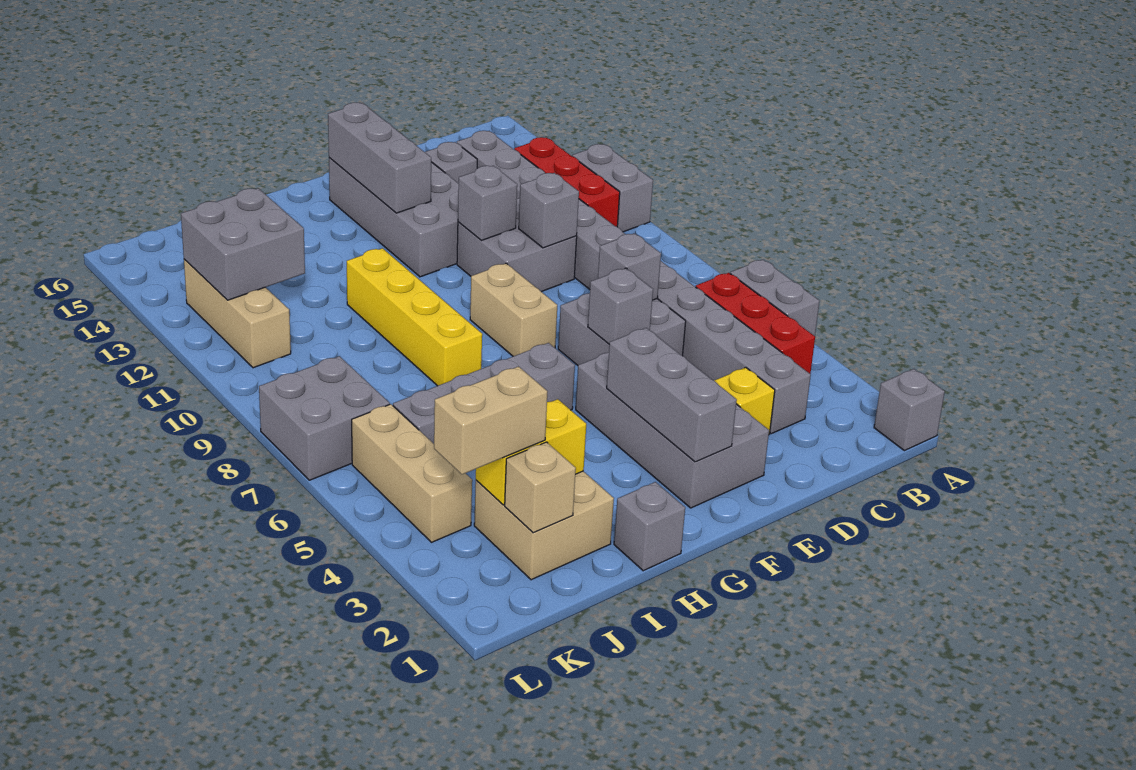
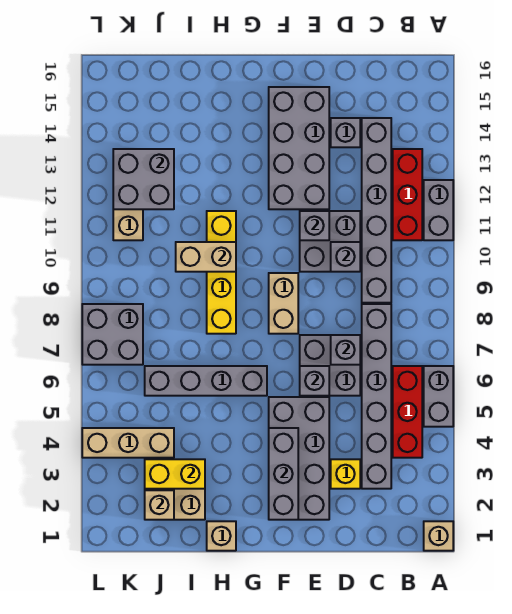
grey 1x1 brick [874,369,945,451] -> tan 1x1 brick [424,521,453,551]
grey 1x3 brick [328,103,431,213] -> none
grey 1x1 brick [614,482,685,571] -> tan 1x1 brick [207,521,236,551]
tan 1x2 brick [434,367,547,474] -> tan 1x2 brick moved to [176,242,236,272]
tan 1x3 brick [352,404,472,542] -> tan 1x3 brick turned to [82,428,174,458]

